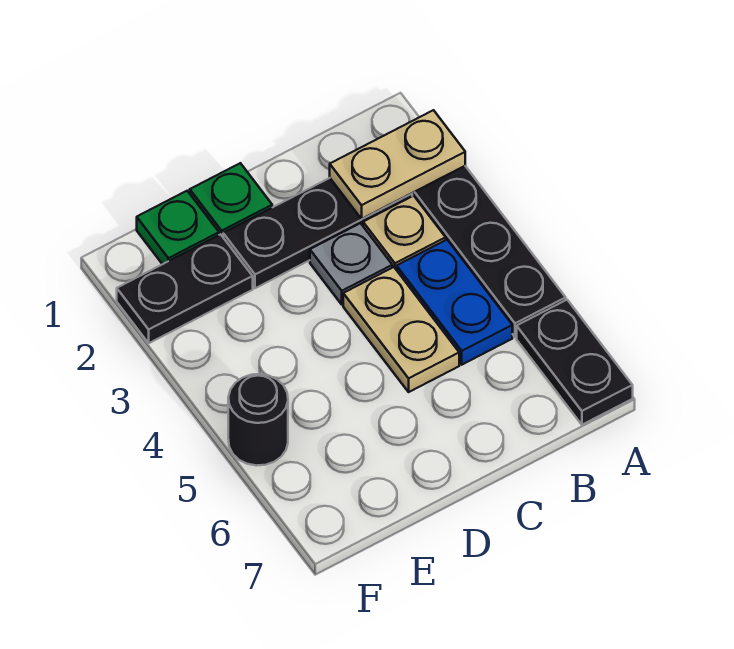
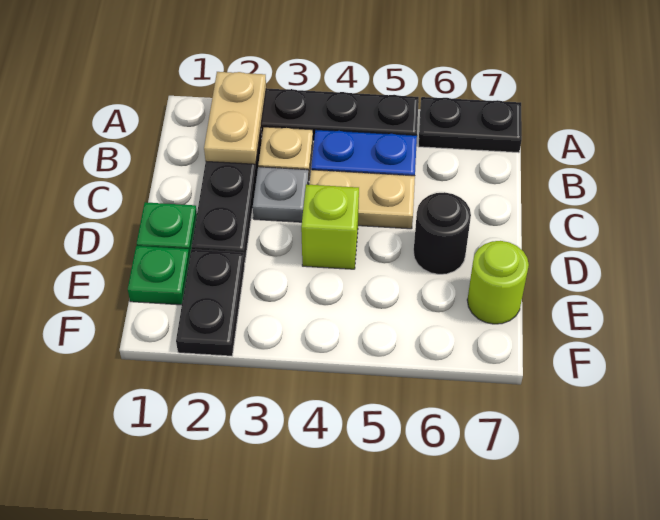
none -> lime 1x1 brick [301,184,359,269]
none -> lime 1x1 round brick [467,241,529,324]
black 1x1 round brick [228,374,288,466] -> black 1x1 round brick moved to [414,192,471,274]

